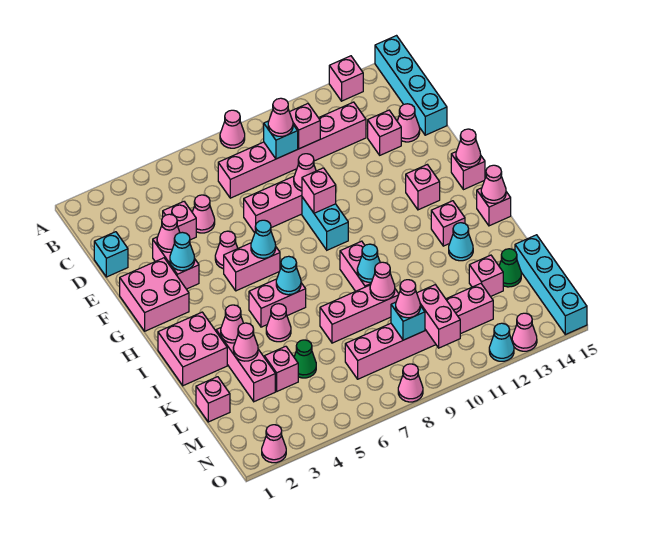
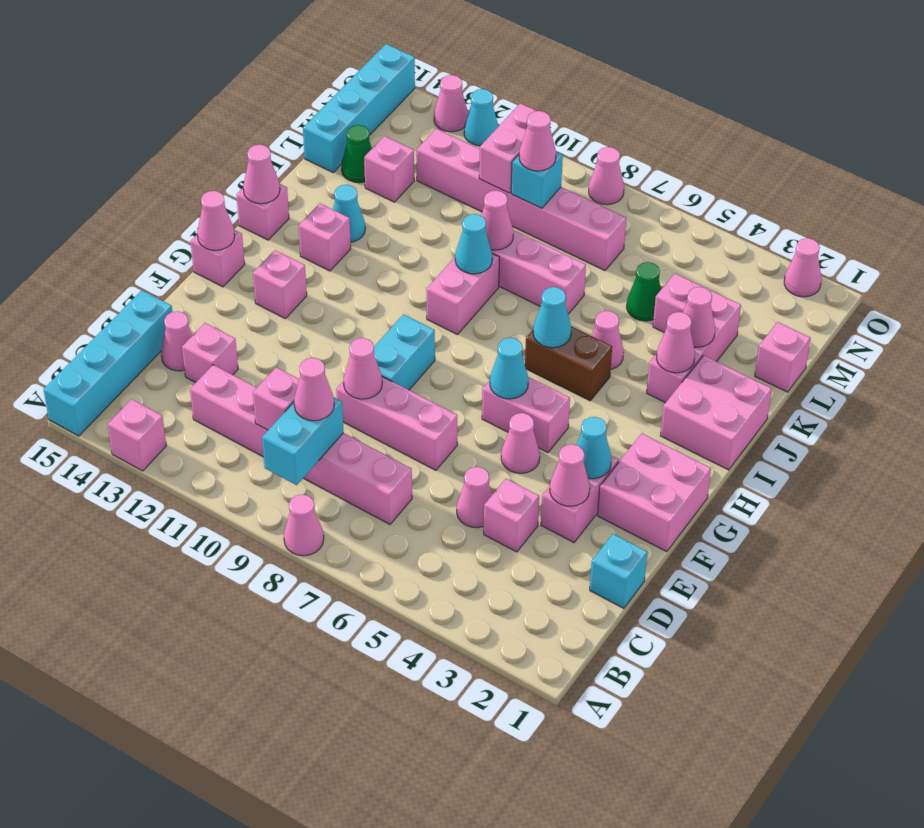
cyan 1x1 brick [264,121,298,159] -> cyan 1x2 brick [262,397,344,485]
pink 1x1 brick [302,168,336,213] -> none
pink 1x2 brick [249,279,306,327] -> brown 1x2 brick [525,326,612,401]

